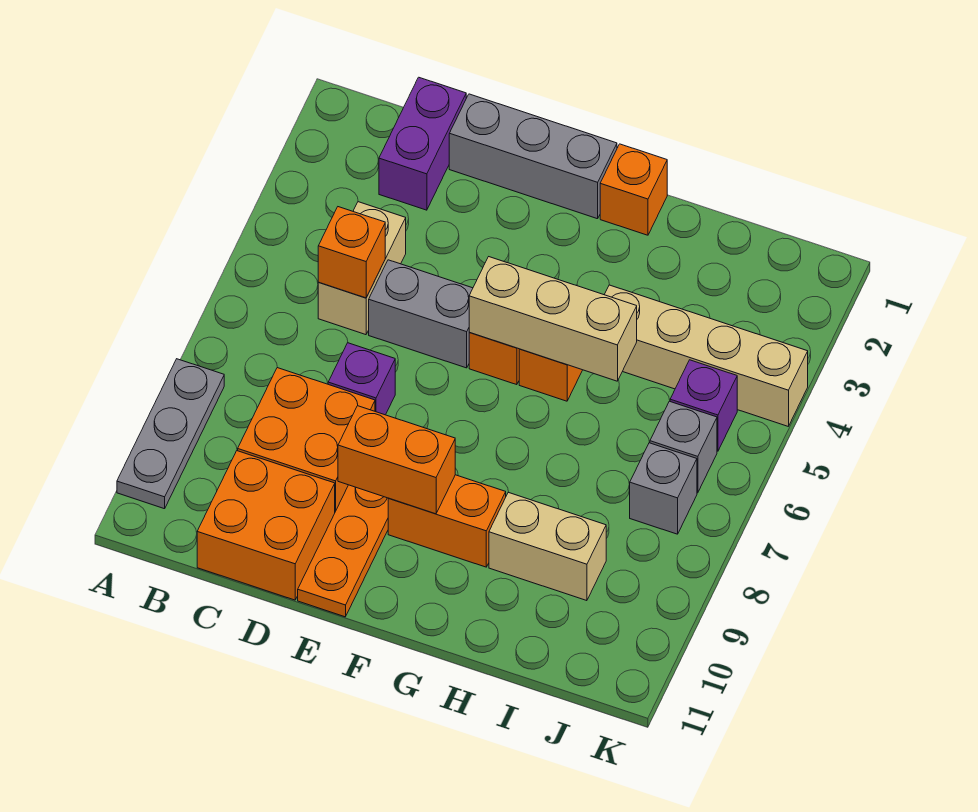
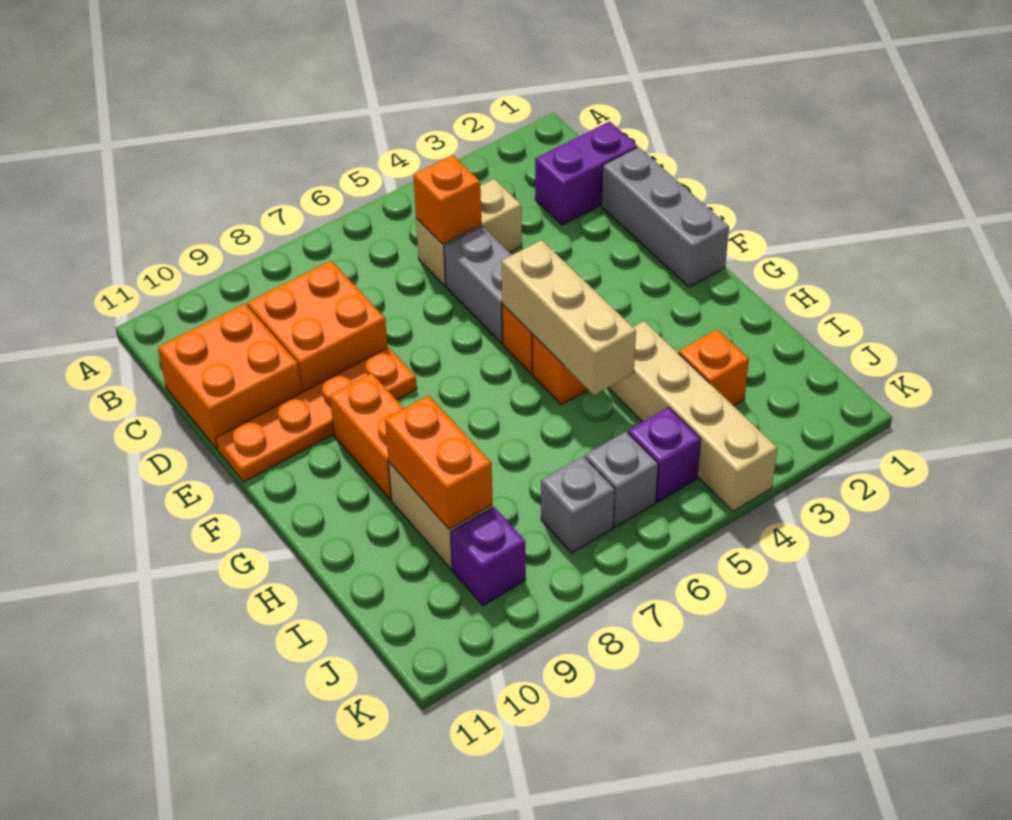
grey 1x3 plate [117,359,224,509] -> none
purple 1x1 brick [328,343,395,415] -> purple 1x1 brick moved to [451,507,526,605]
orange 1x2 brick [338,406,455,514] -> orange 1x2 brick moved to [385,395,493,529]
orange 1x1 brick [600,144,667,235] -> orange 1x1 brick moved to [678,330,749,406]

